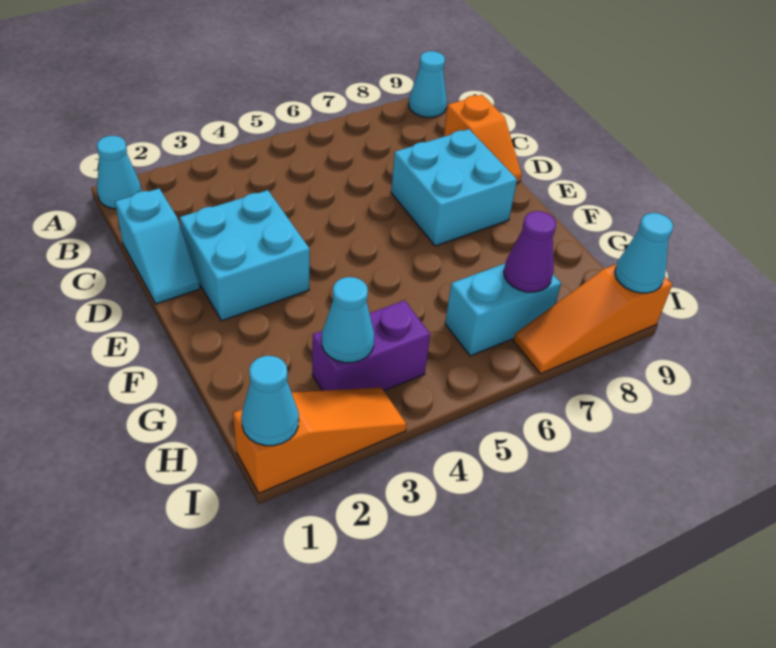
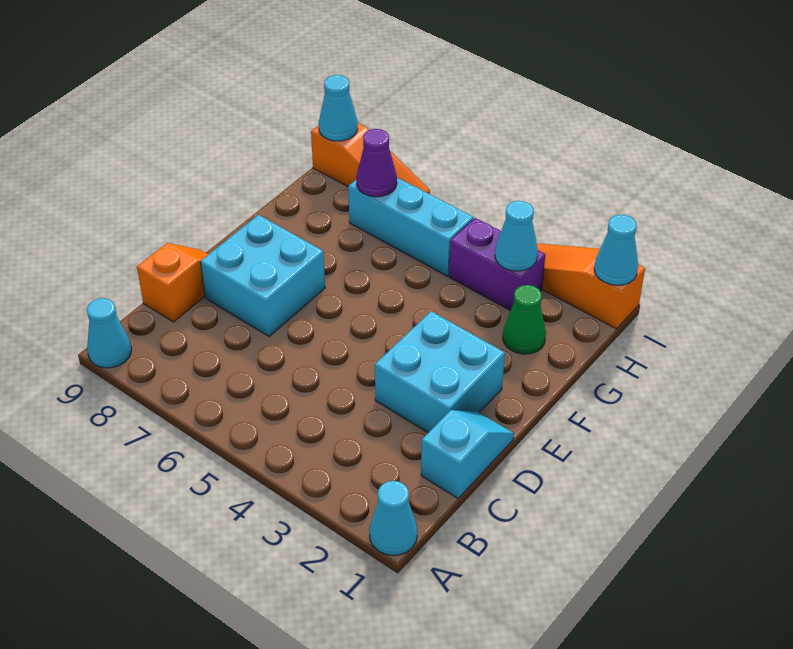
none -> green 1x1 cone [503,285,546,354]
cyan 1x2 brick [445,263,561,356] -> cyan 1x3 brick [348,178,474,276]

